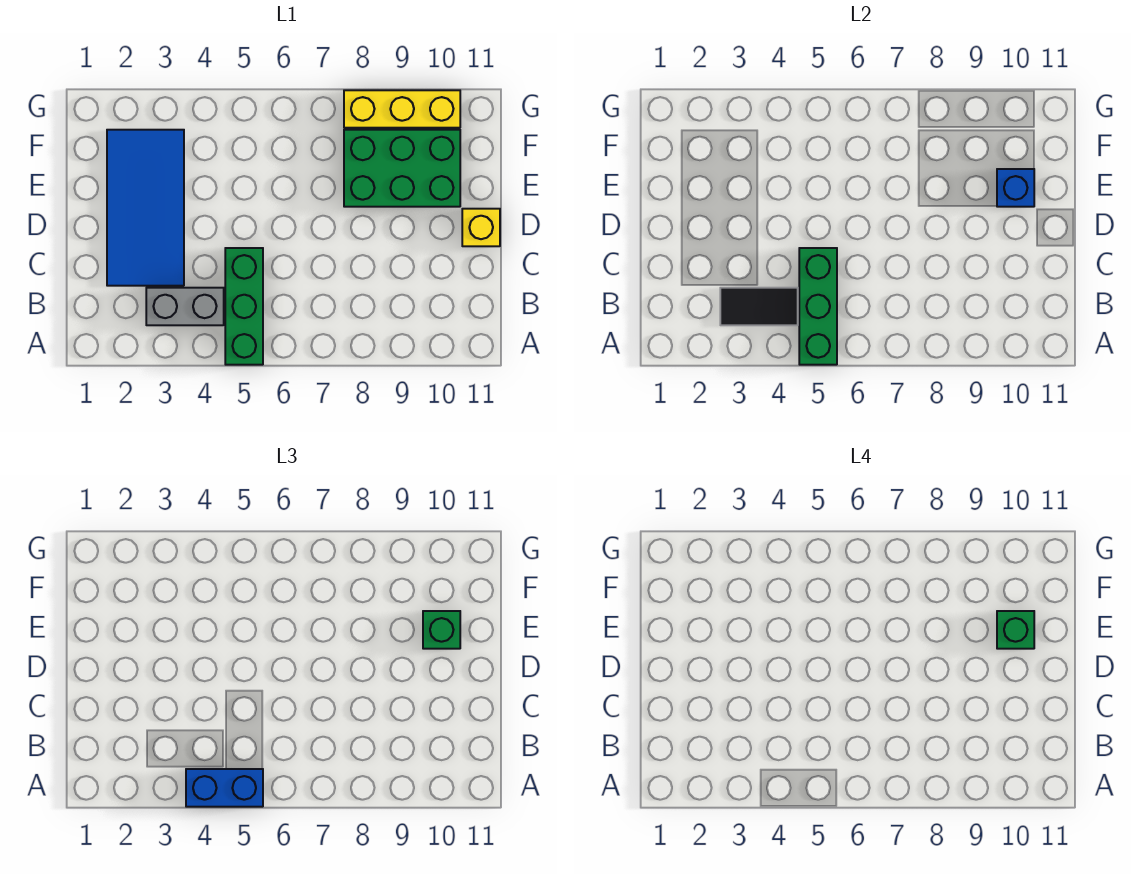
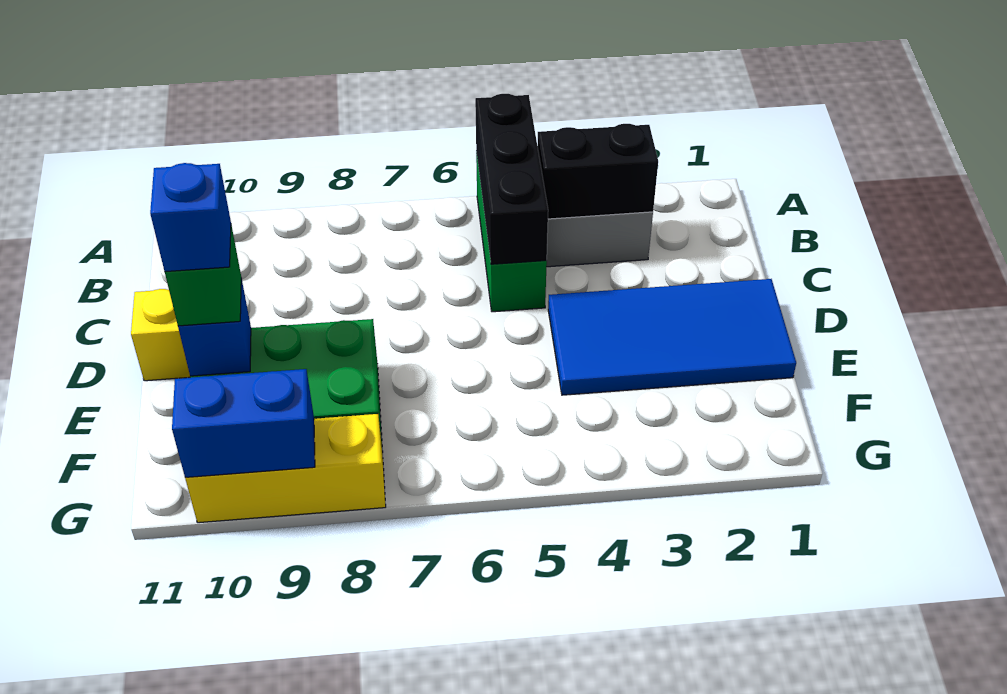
blue 1x2 brick [186,769,263,807] -> blue 1x2 brick moved to [172,369,315,477]
green 1x3 brick [799,248,837,365] -> black 1x3 brick [475,94,548,264]
black 1x2 tile [720,288,798,325] -> black 1x2 brick [538,124,658,219]
blue 2x4 tile [107,130,184,286] -> blue 2x4 tile turned to [548,279,796,395]
green 1x1 brick [997,611,1034,649] -> blue 1x1 brick [150,163,231,272]

